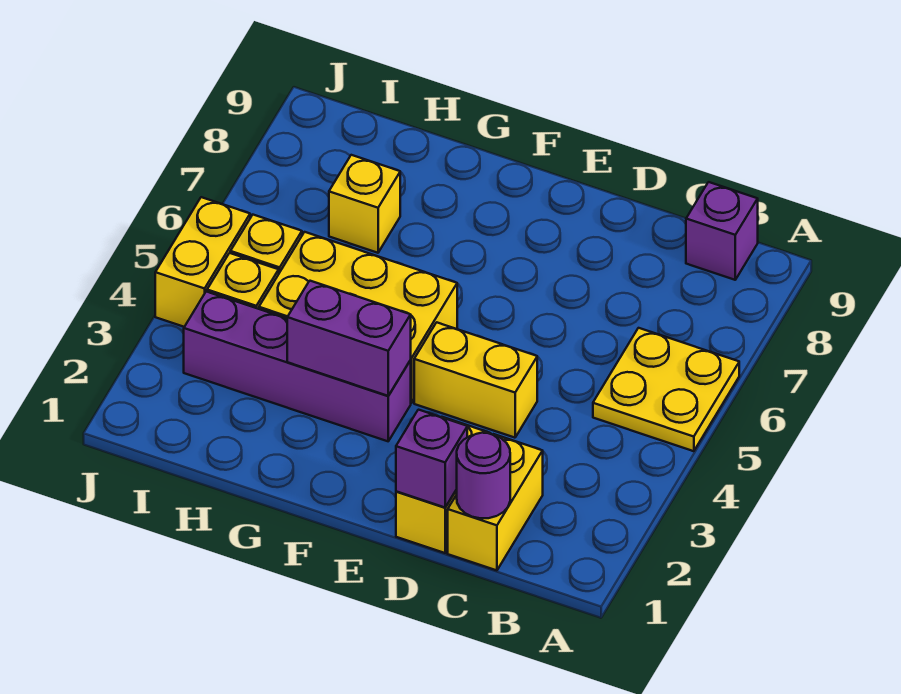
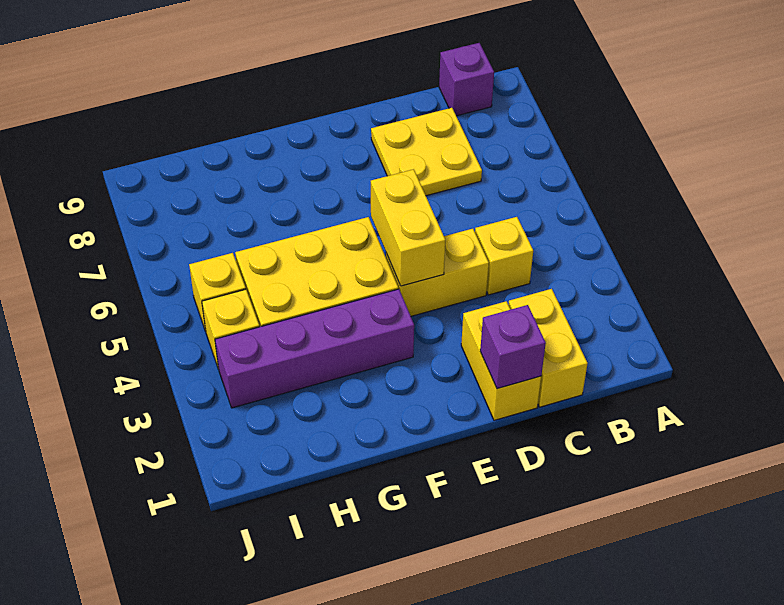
yellow 2x2 plate [593,328,739,451] -> yellow 2x2 plate moved to [371,108,482,196]
purple 1x1 round brick [456,433,510,518] -> none
purple 1x2 brick [287,281,411,396] -> none
yellow 1x1 brick [329,155,400,253] -> yellow 1x1 brick moved to [475,217,533,295]
yellow 1x2 brick [155,197,250,327] -> yellow 1x2 brick moved to [371,169,445,286]

